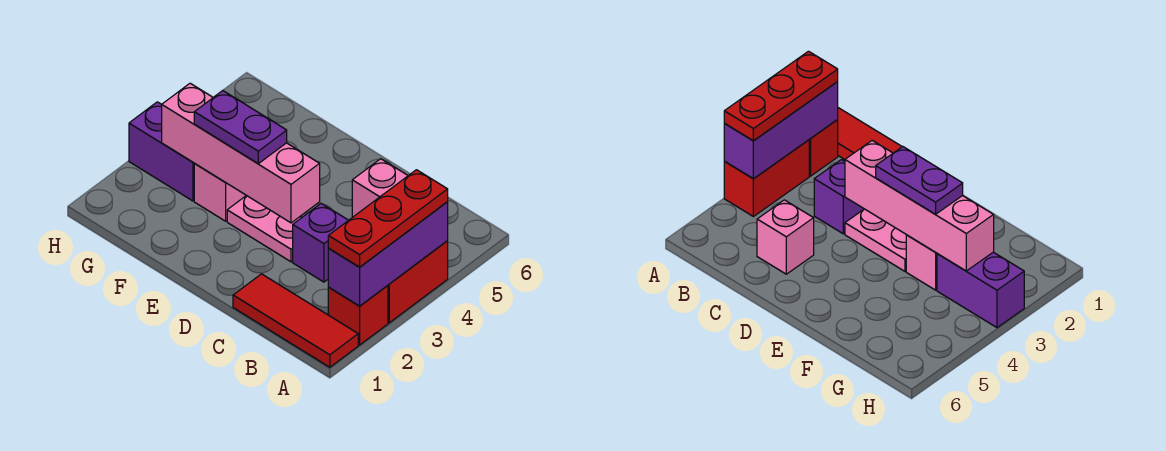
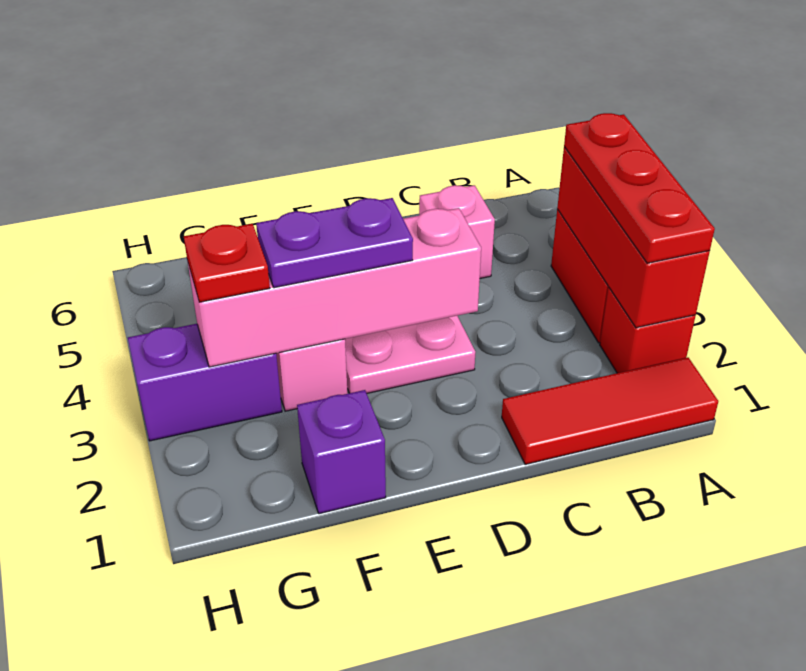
purple 1x3 brick [328,202,448,306] -> red 1x3 brick [557,147,710,328]
purple 1x1 brick [293,203,348,282] -> purple 1x1 brick moved to [297,390,386,514]
none -> red 1x1 plate [184,224,270,302]

